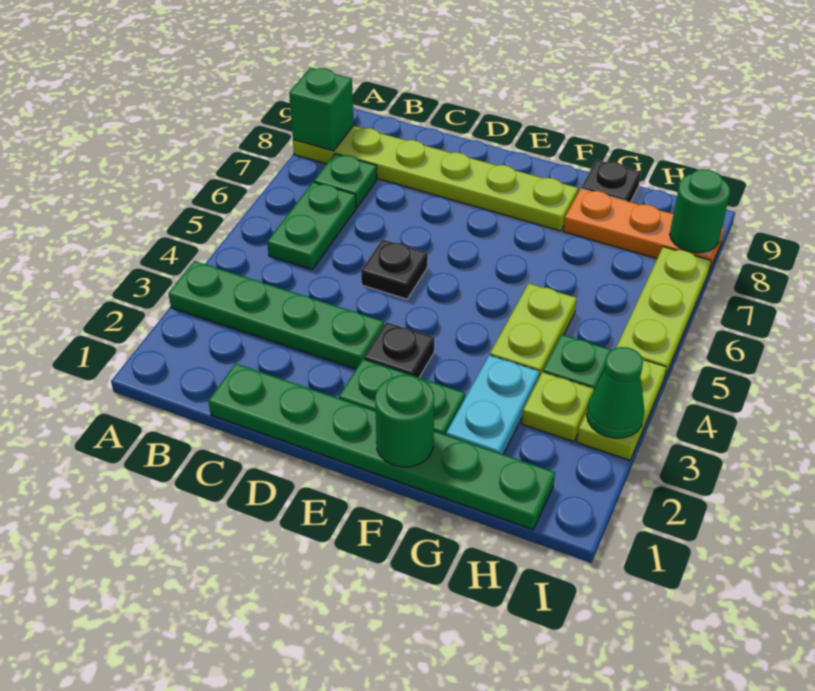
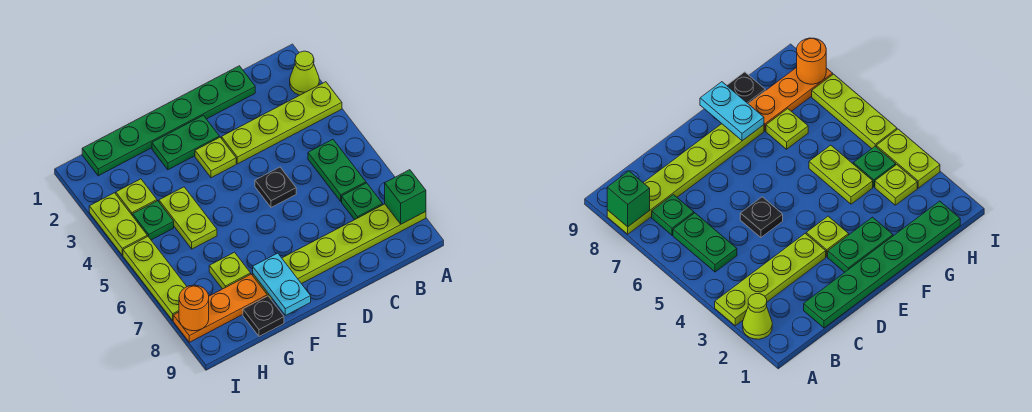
none -> lime 1x1 cone [290,51,319,95]
green 1x4 plate [168,261,384,369] -> lime 1x4 plate [221,82,342,164]
black 1x1 plate [364,322,435,378] -> lime 1x1 plate [195,137,236,178]
green 1x1 round brick [375,375,434,467] -> none
cyan 1x2 plate [446,355,540,454] -> cyan 1x2 plate moved to [253,253,311,315]
none -> lime 1x1 plate [209,252,251,289]
green 1x1 cone [587,347,645,438] -> none
green 1x1 round brick [670,169,730,253] -> orange 1x1 round brick [179,285,209,331]

